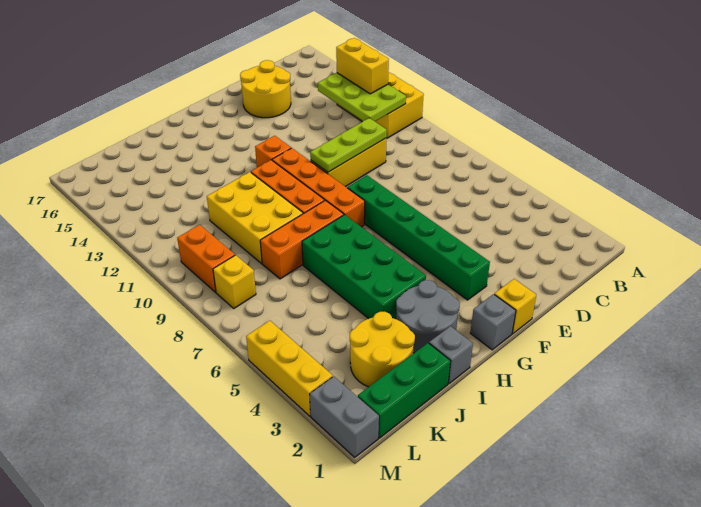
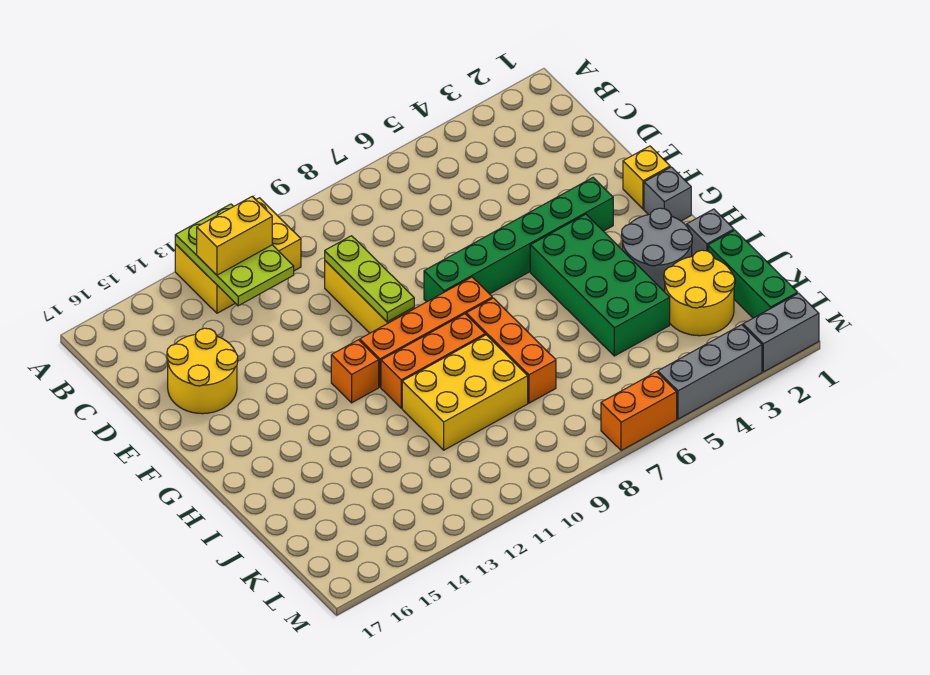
lime 2x3 plate [318,73,406,121] -> lime 2x3 plate turned to [175,204,294,306]
green 2x4 brick [302,215,426,319] -> green 2x4 brick turned to [530,214,670,356]
yellow 1x1 brick [213,255,256,308] -> none
orange 1x2 brick [177,225,235,292] -> orange 1x2 brick moved to [601,372,677,451]
yellow 1x3 brick [246,321,333,416] -> grey 1x3 brick [658,325,762,419]

